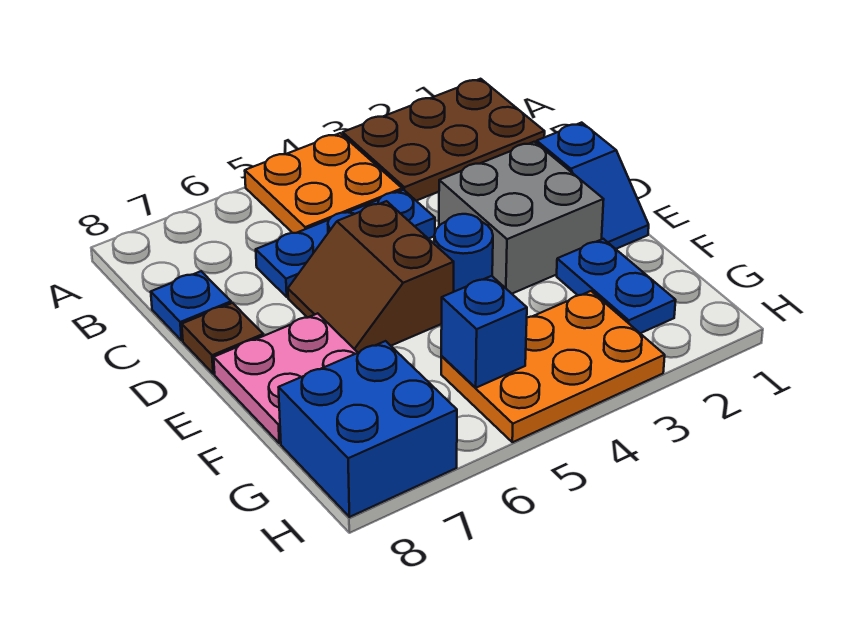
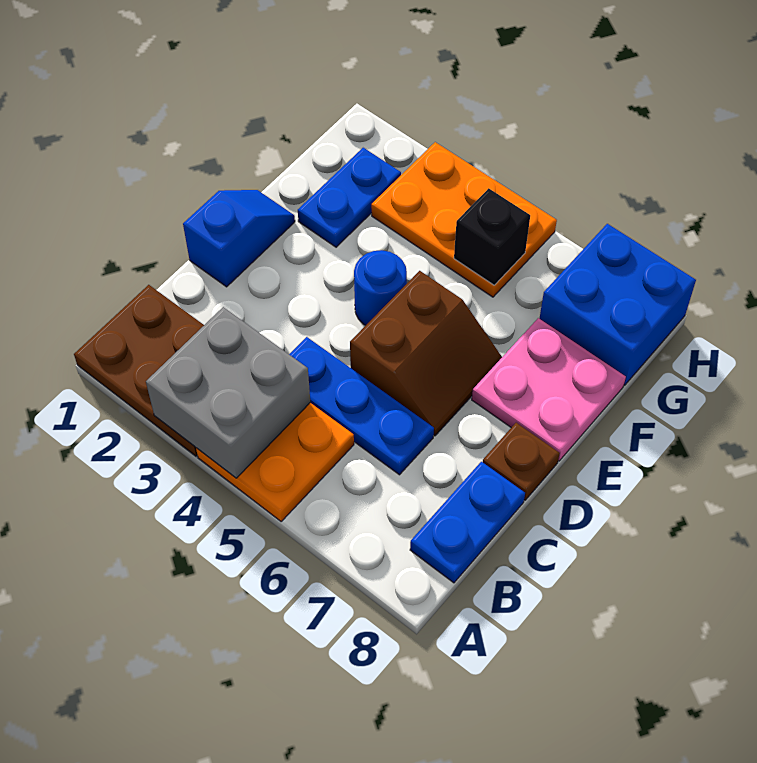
blue 1x1 plate [151,271,231,340] -> blue 1x2 plate [410,462,525,583]
grey 2x2 brick [439,142,604,294] -> grey 2x2 brick moved to [146,307,310,478]
blue 1x1 brick [441,276,527,388] -> black 1x1 brick [454,188,530,285]

